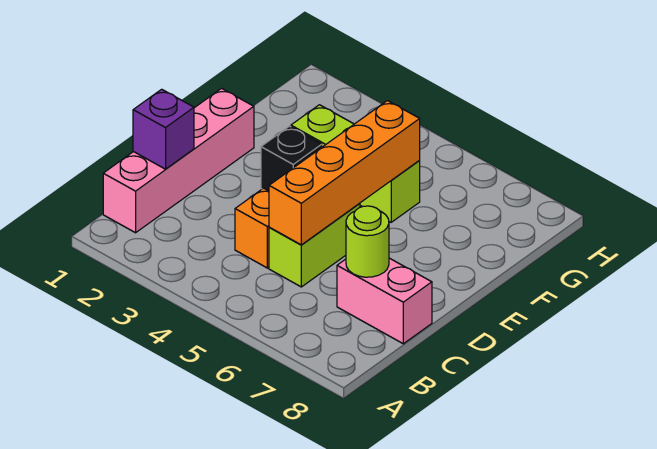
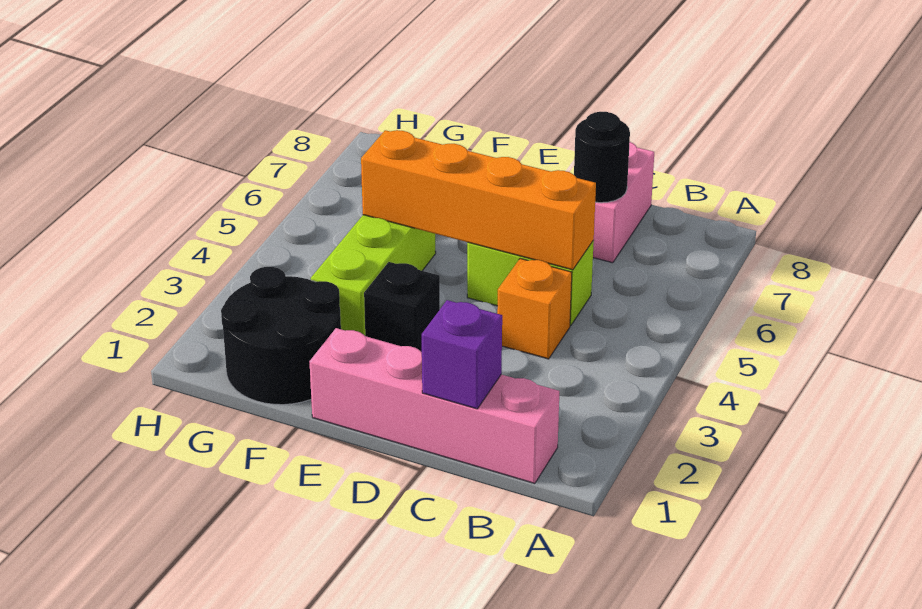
lime 1x1 round brick [346,206,389,277] -> black 1x1 round brick [574,112,630,203]
none -> black 2x2 round brick [221,267,341,405]

